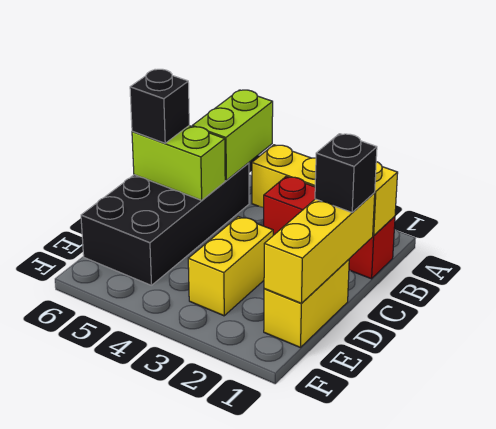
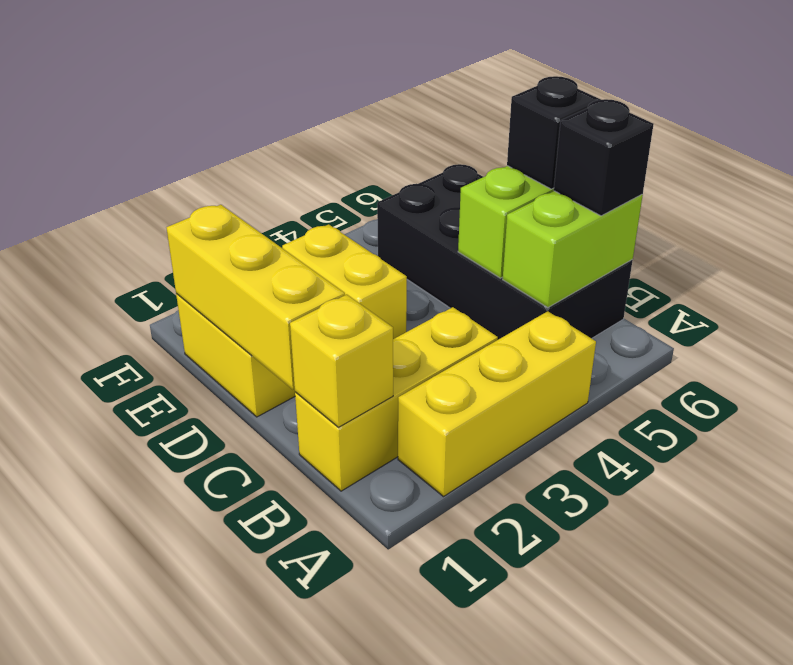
lime 1x2 brick [192,90,273,181] -> lime 1x2 brick turned to [503,191,643,307]
red 1x3 brick [264,176,395,279] -> yellow 1x3 brick [295,307,498,491]
black 1x1 brick [315,134,377,212] -> black 1x1 brick moved to [554,99,654,216]

